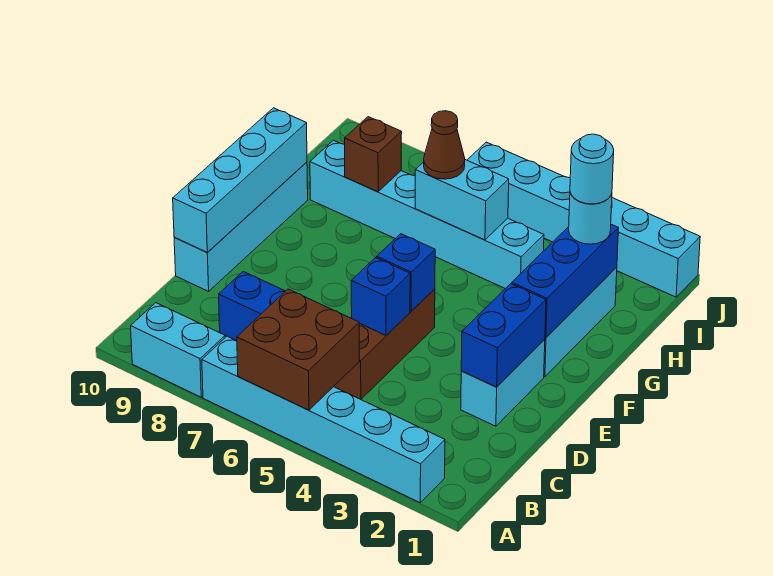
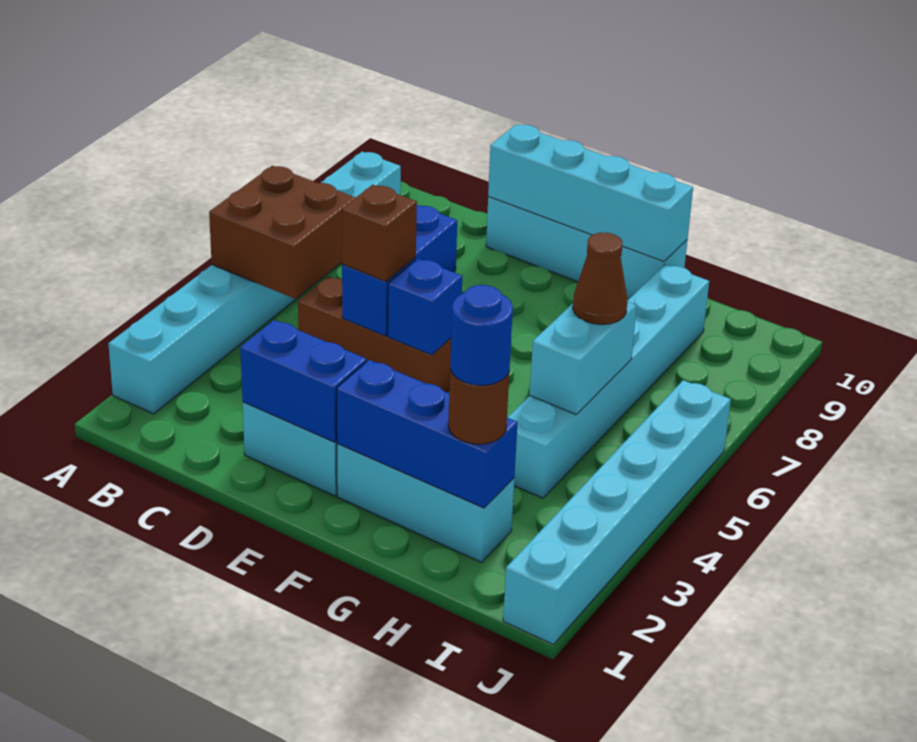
cyan 1x1 round brick [569,193,612,244] -> brown 1x1 round brick [448,369,510,444]
cyan 1x1 round brick [570,134,614,204] -> blue 1x1 round brick [450,285,513,386]
brown 1x1 brick [345,117,402,192] -> brown 1x1 brick moved to [342,185,417,282]

